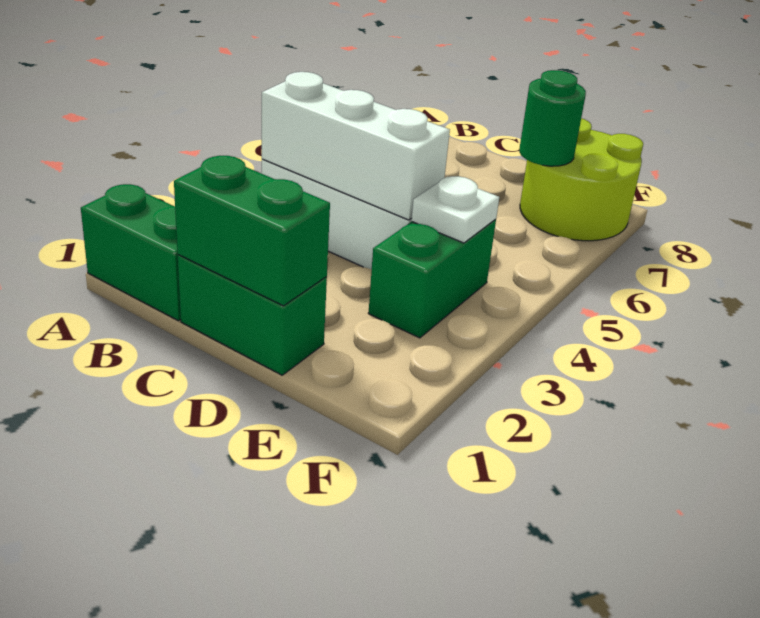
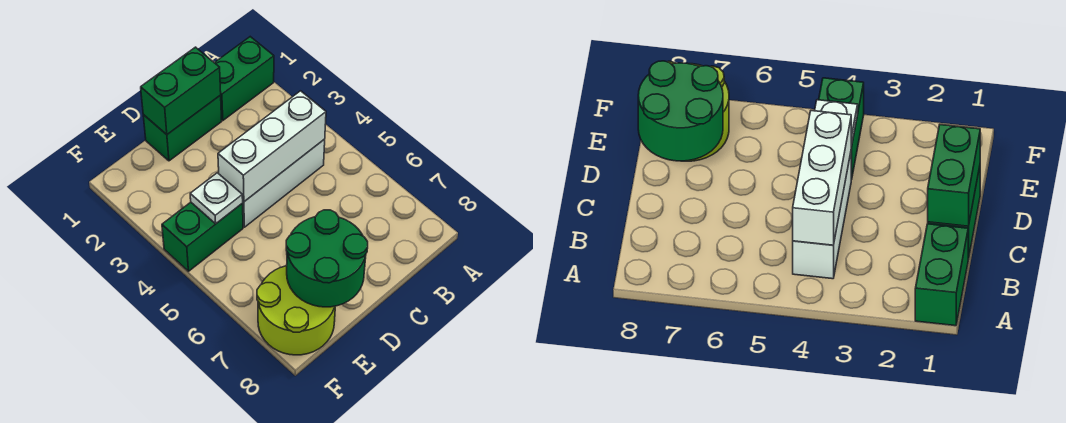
green 1x2 brick [368,219,496,338] -> green 1x2 brick turned to [162,202,243,271]
green 1x1 round brick [519,70,586,166] -> green 2x2 round brick [286,210,368,307]

